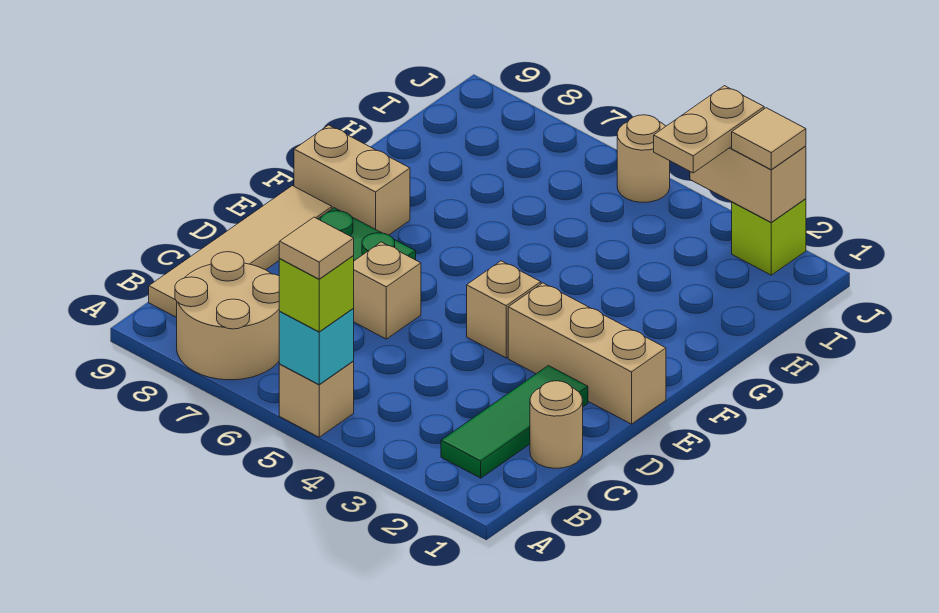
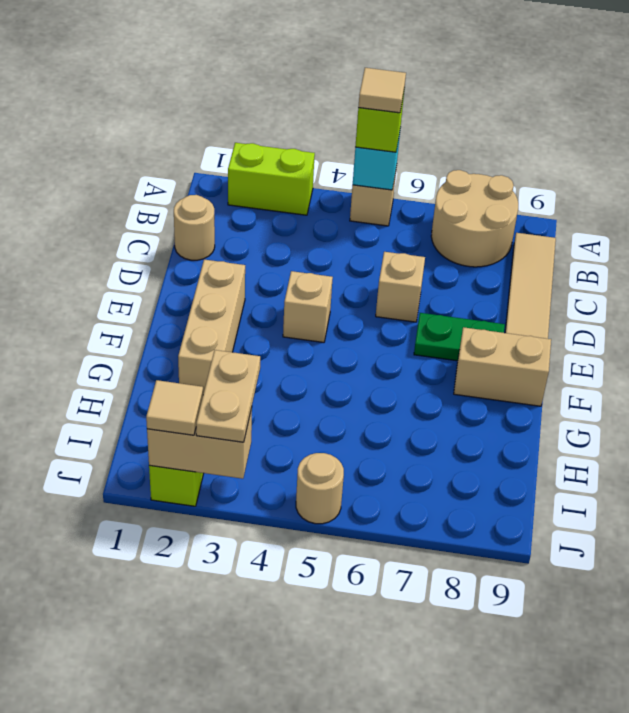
none -> lime 1x2 brick [228,143,315,215]
green 1x3 tile [441,366,588,478] -> none
tan 1x3 brick [508,283,666,424] -> tan 1x3 brick turned to [178,260,245,394]

